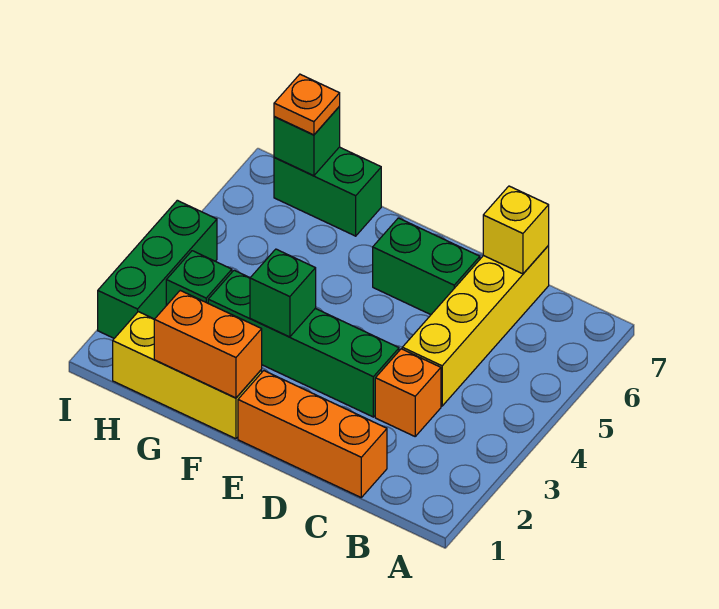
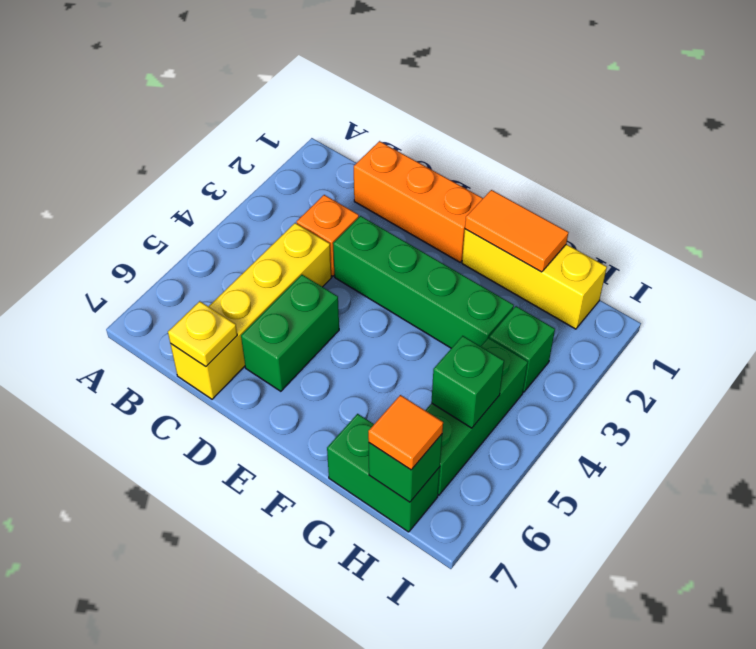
yellow 1x1 brick [483,186,549,274] -> yellow 1x1 plate [168,301,237,367]
green 1x2 brick [373,218,480,315] -> green 1x2 brick turned to [241,275,339,391]
orange 1x2 brick [154,291,262,398] -> orange 1x2 tile [465,190,568,272]
green 1x1 brick [250,249,316,337] -> green 1x1 brick moved to [431,336,504,428]
orange 1x1 plate [274,74,340,135] -> orange 1x1 tile [368,395,443,470]
green 1x3 brick [98,200,217,338] -> green 1x3 brick moved to [425,338,528,495]

